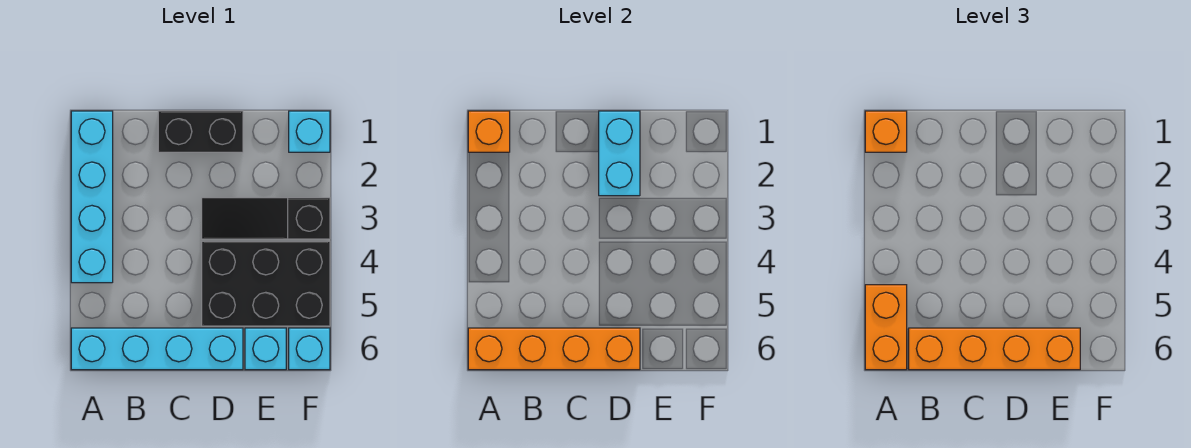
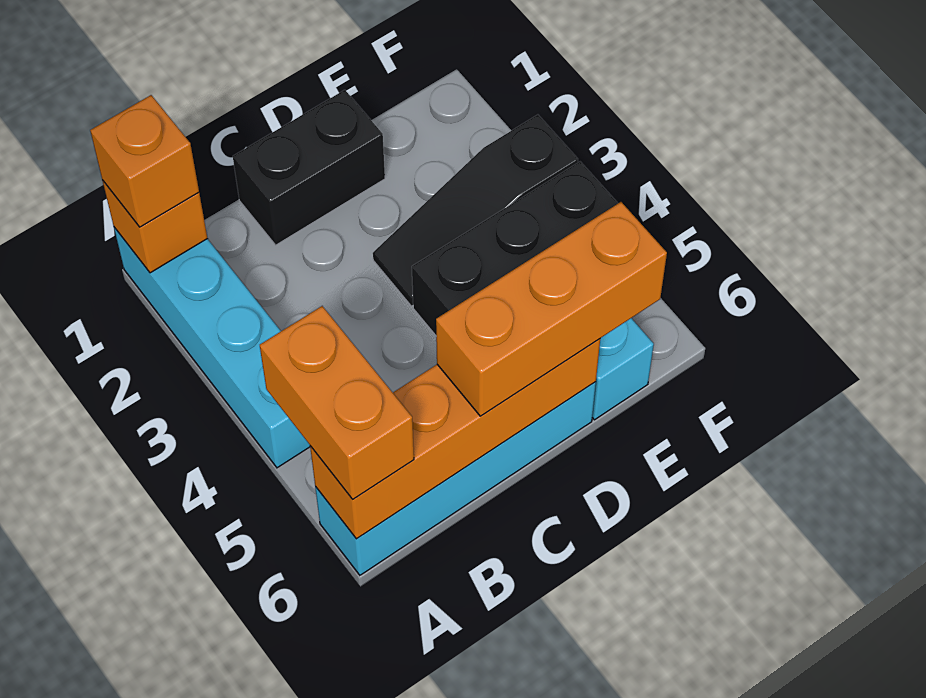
orange 1x4 brick [909,328,1080,370] -> orange 1x3 brick [436,202,667,416]
cyan 1x2 brick [599,111,640,196] -> none
cyan 1x1 brick [289,111,330,152] -> none
cyan 1x1 brick [289,328,330,370] -> none

